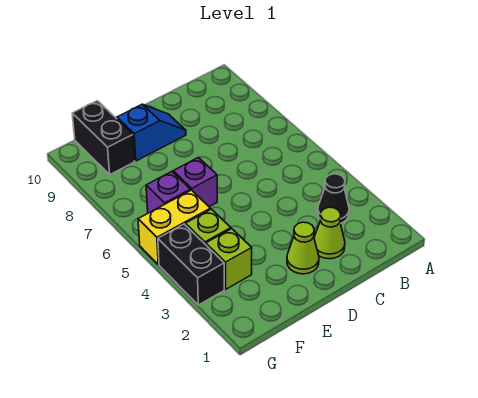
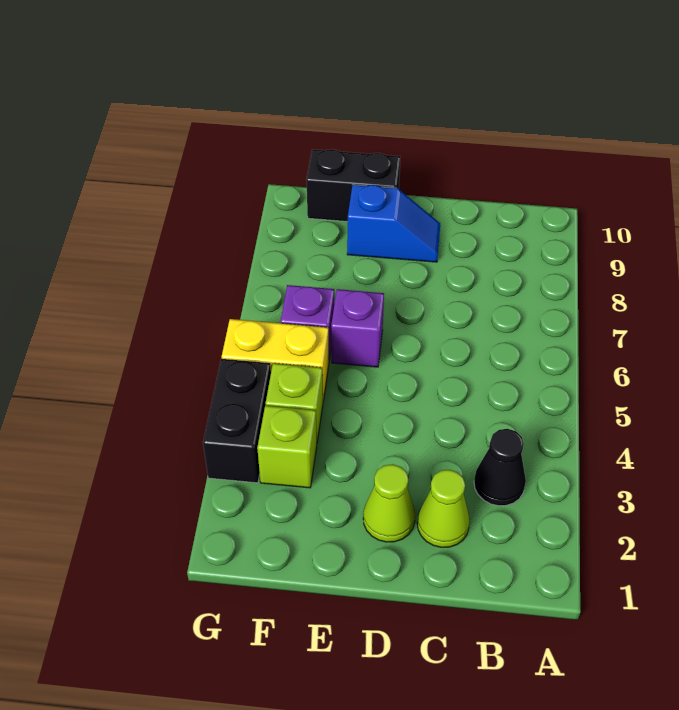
black 1x2 brick [72,101,135,174] -> black 1x2 brick turned to [307,149,400,222]

